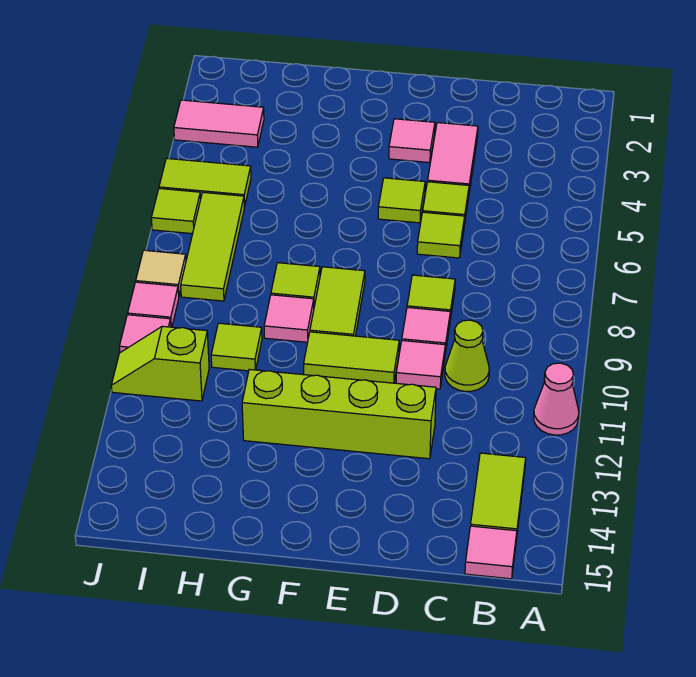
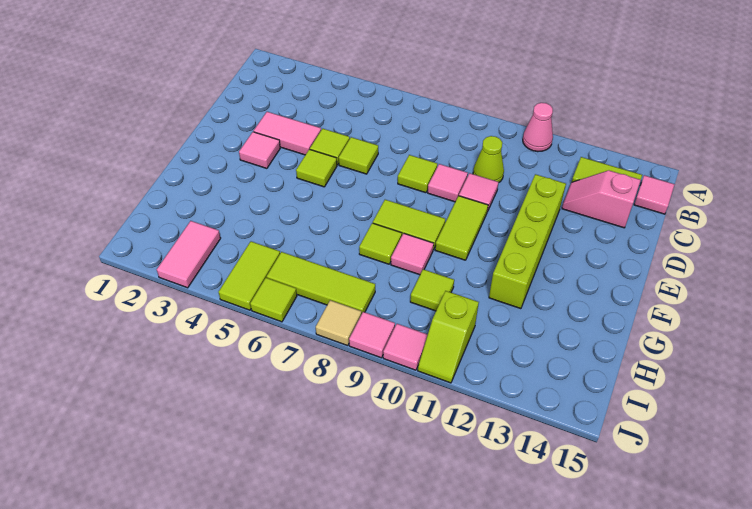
none -> pink 1x2 slope [562,170,641,228]

